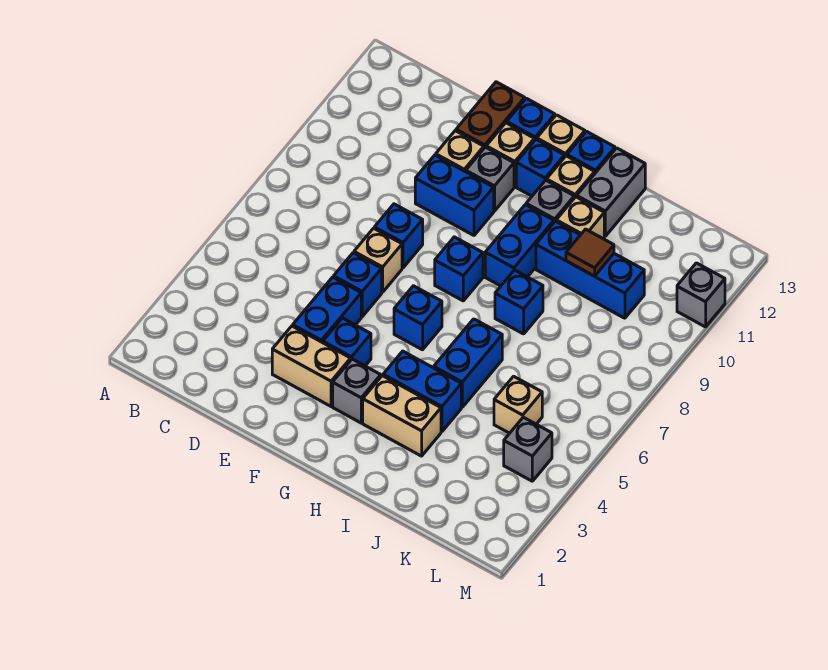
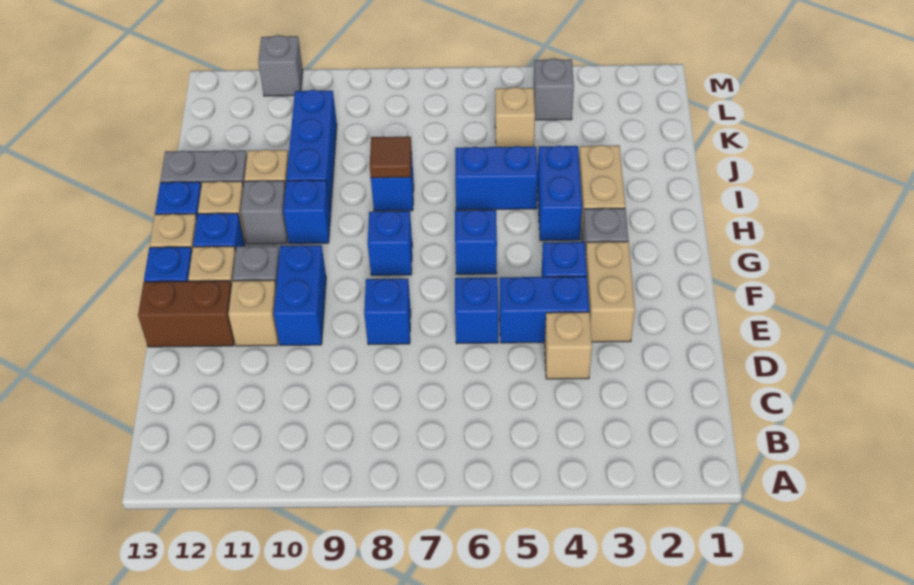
tan 1x1 brick [354,228,402,292] -> tan 1x1 brick moved to [545,312,592,379]
blue 1x2 brick [485,205,554,286] -> blue 1x1 brick [283,180,331,244]
brown 1x1 tile [566,229,614,276] -> brown 1x1 tile moved to [370,137,412,178]

